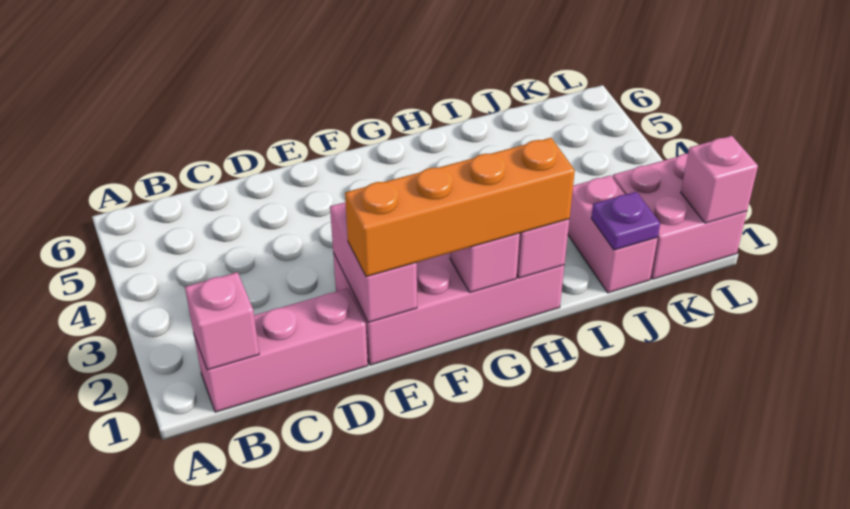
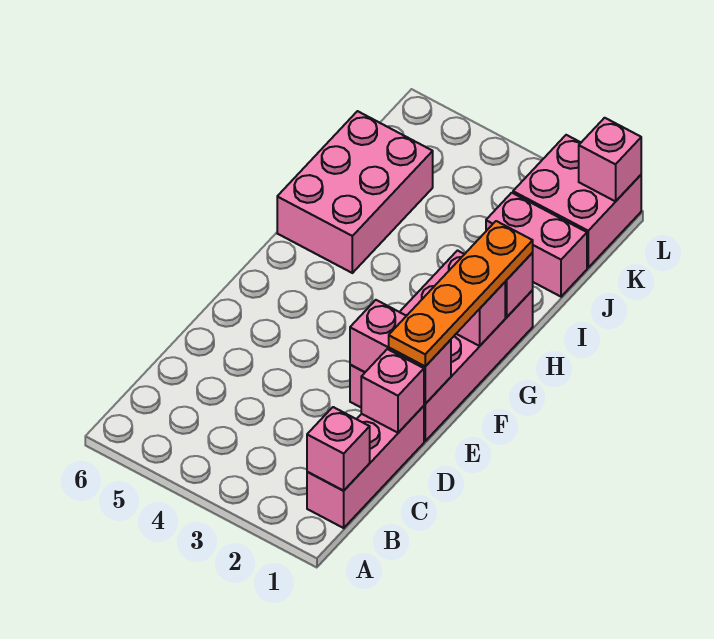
none -> pink 1x1 brick [361,349,424,433]
orange 1x4 brick [345,138,575,277] -> orange 1x4 plate [389,221,533,366]
none -> pink 2x3 brick [277,111,433,273]
purple 1x1 plate [591,192,660,250] -> none

